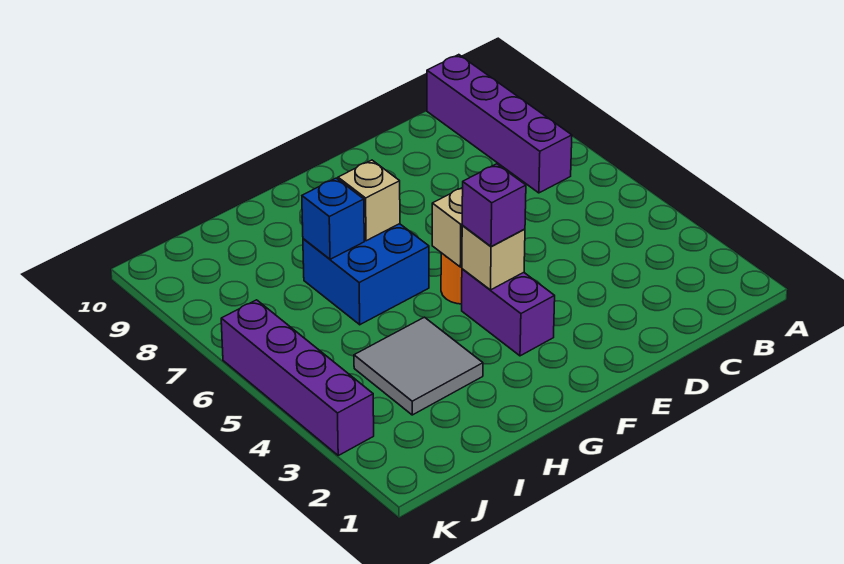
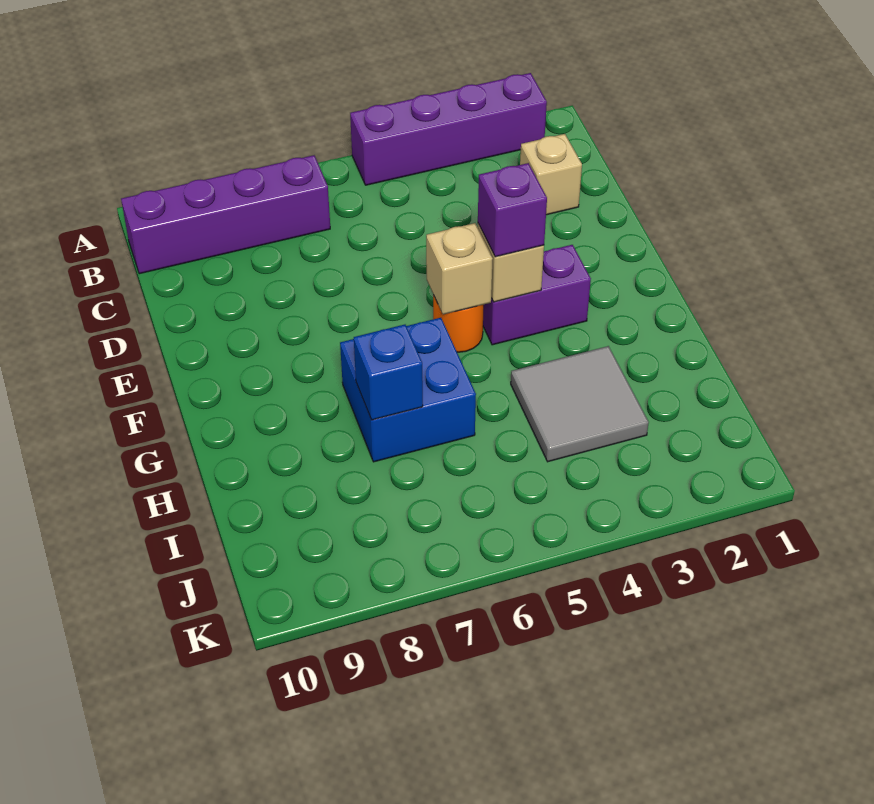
tan 1x1 brick [338,160,400,241] -> tan 1x1 brick moved to [520,134,582,215]
purple 1x4 brick [221,300,374,455] -> purple 1x4 brick moved to [350,73,547,185]

